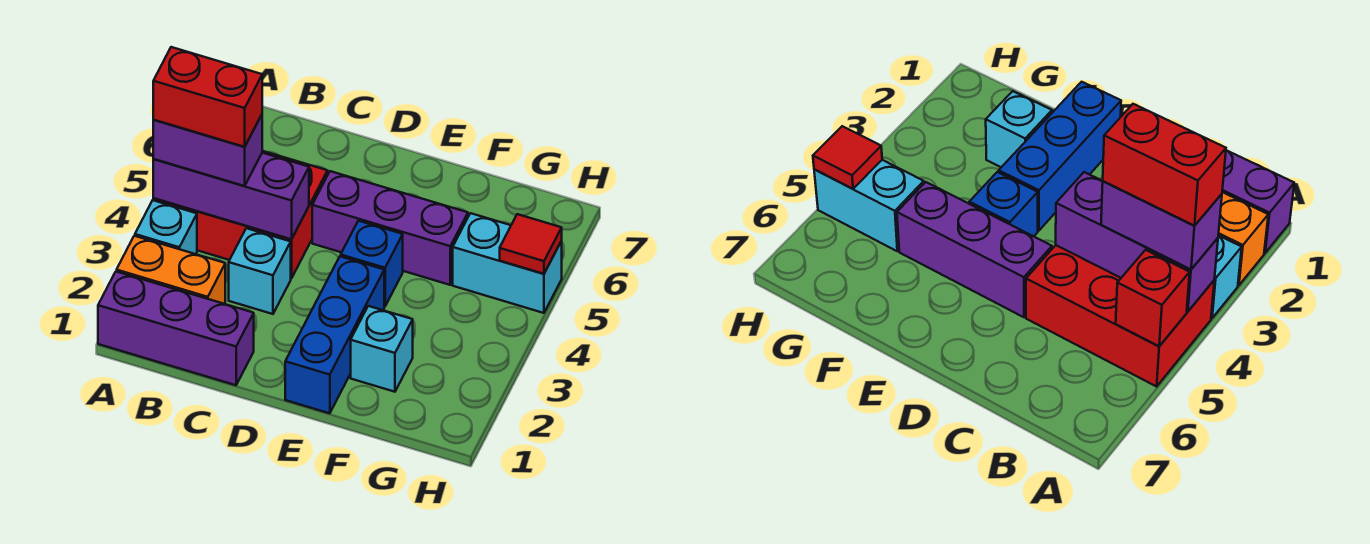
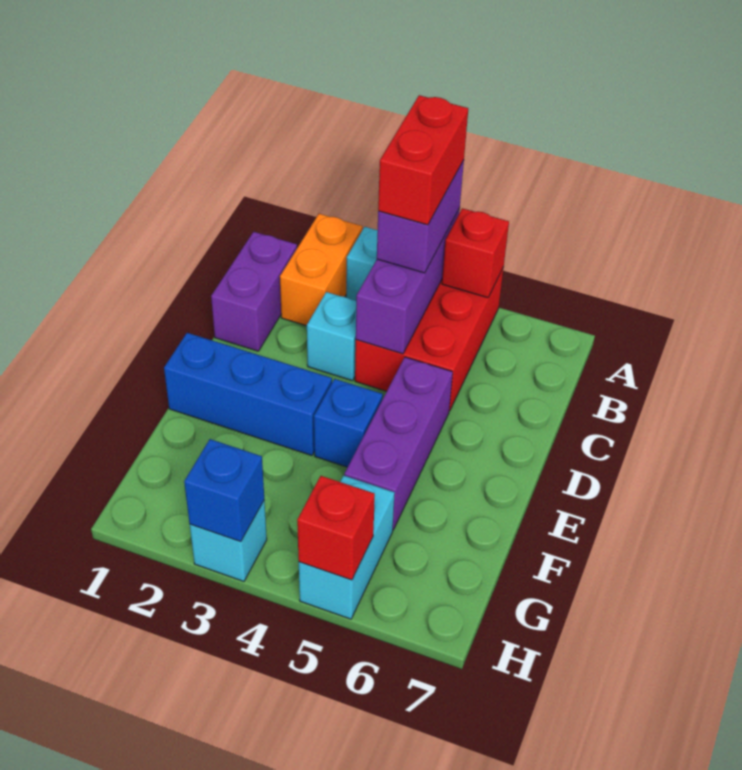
purple 1x3 brick [98,271,254,385] -> purple 1x2 brick [211,232,297,351]
cyan 1x1 brick [351,306,413,392] -> cyan 1x1 brick moved to [190,500,267,581]
none -> blue 1x1 brick [184,439,264,542]
red 1x1 tile [500,214,562,274] -> red 1x1 brick [297,476,375,580]

